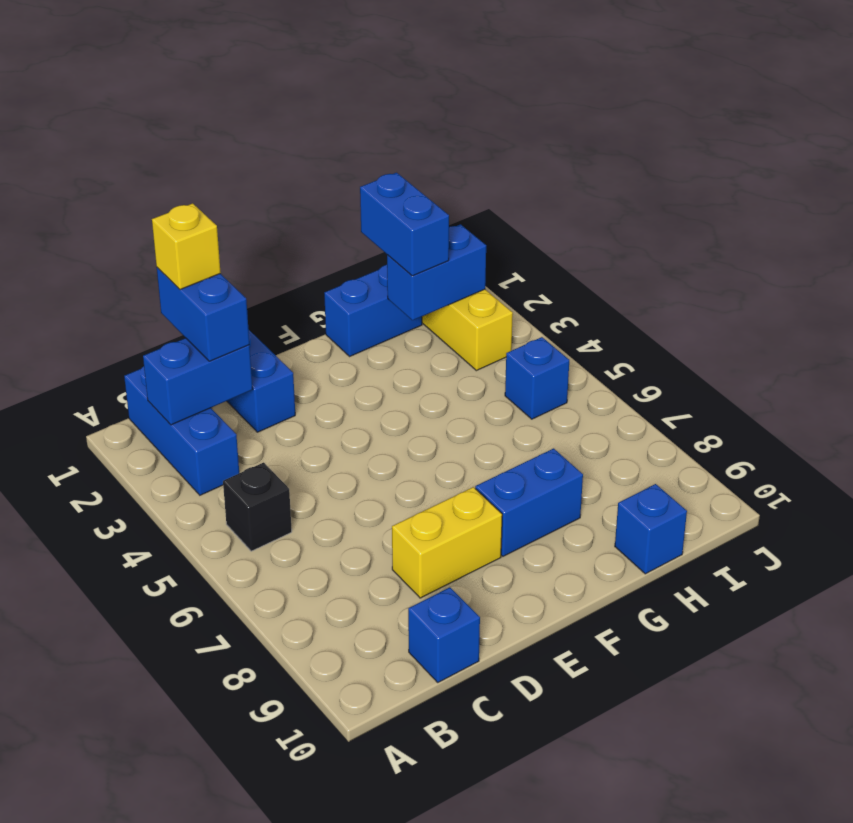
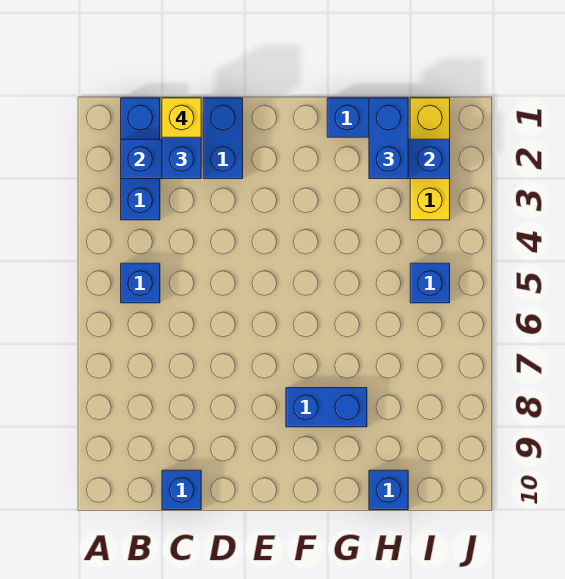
black 1x1 brick [223,462,292,551] -> blue 1x1 brick [121,263,160,303]
yellow 1x2 brick [392,487,502,598] -> none

